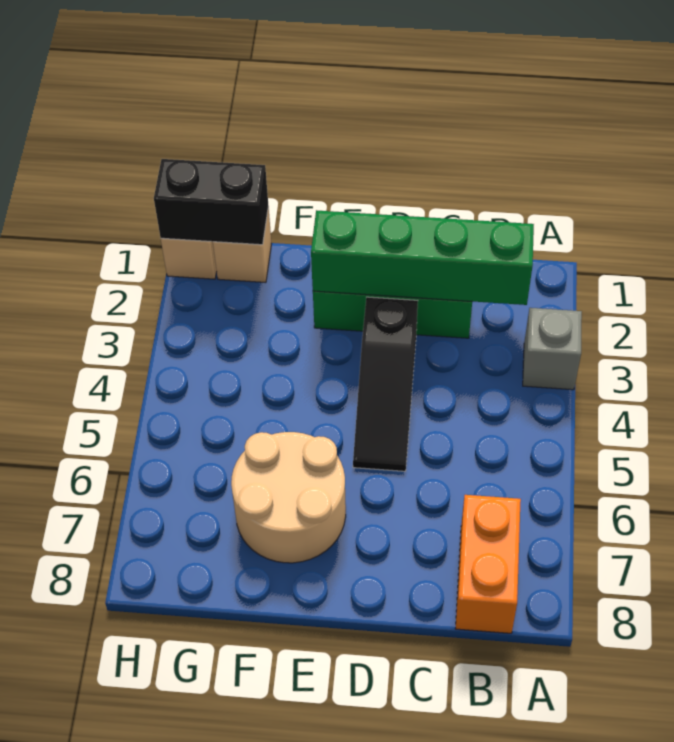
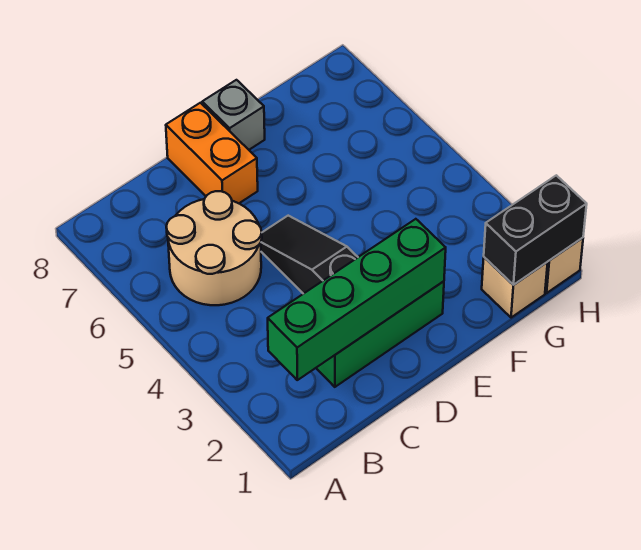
grey 1x1 brick [523,308,582,390] -> grey 1x1 brick moved to [202,80,265,150]
orange 1x2 brick [455,495,521,633] -> orange 1x2 brick moved to [166,103,258,203]
tan 2x2 round brick [231,432,346,563] -> tan 2x2 round brick moved to [166,191,262,305]

